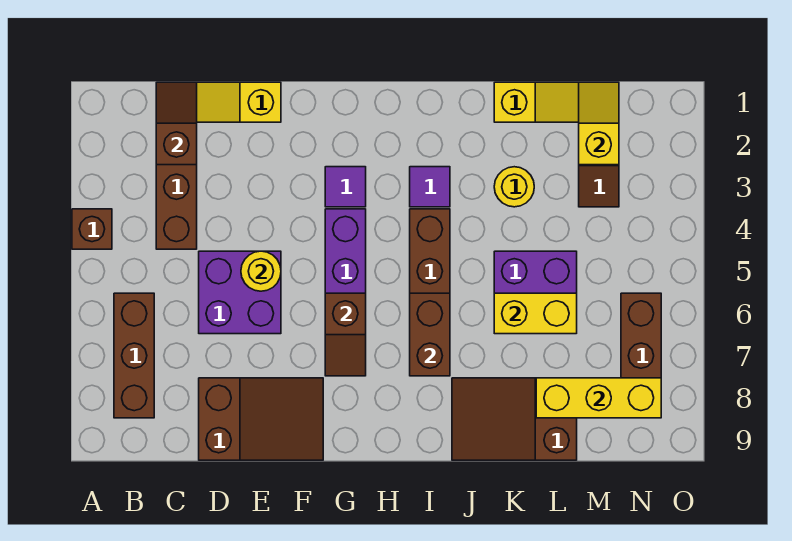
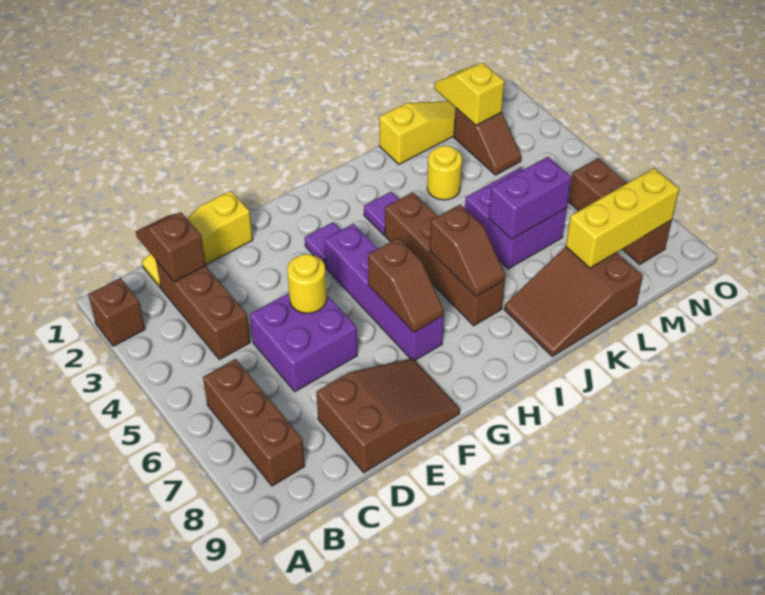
brown 1x1 brick [72,209,112,249] -> brown 1x1 brick moved to [88,278,145,346]
brown 1x2 brick [410,293,450,376] -> brown 1x2 slope [430,205,505,297]
yellow 1x2 brick [494,293,577,334] -> purple 1x2 brick [489,157,571,239]

